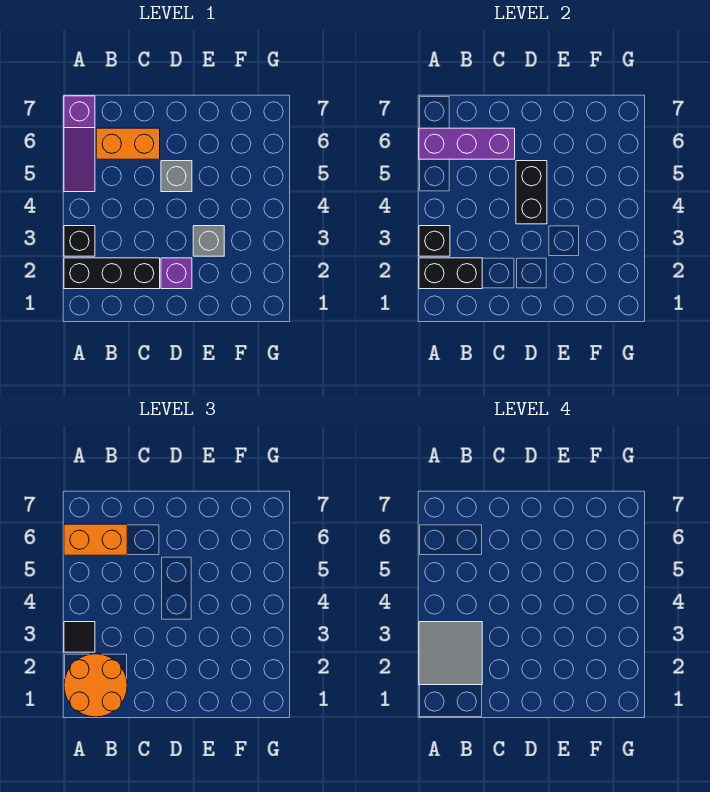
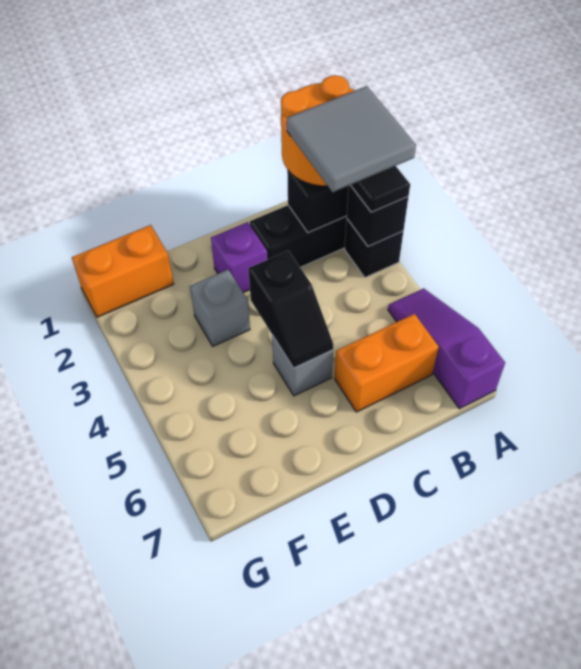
purple 1x3 brick [419,128,515,159] -> none
orange 1x2 brick [64,524,127,555] -> orange 1x2 brick moved to [72,225,174,317]
black 1x2 brick [516,161,547,224] -> black 1x2 slope [248,251,333,368]

